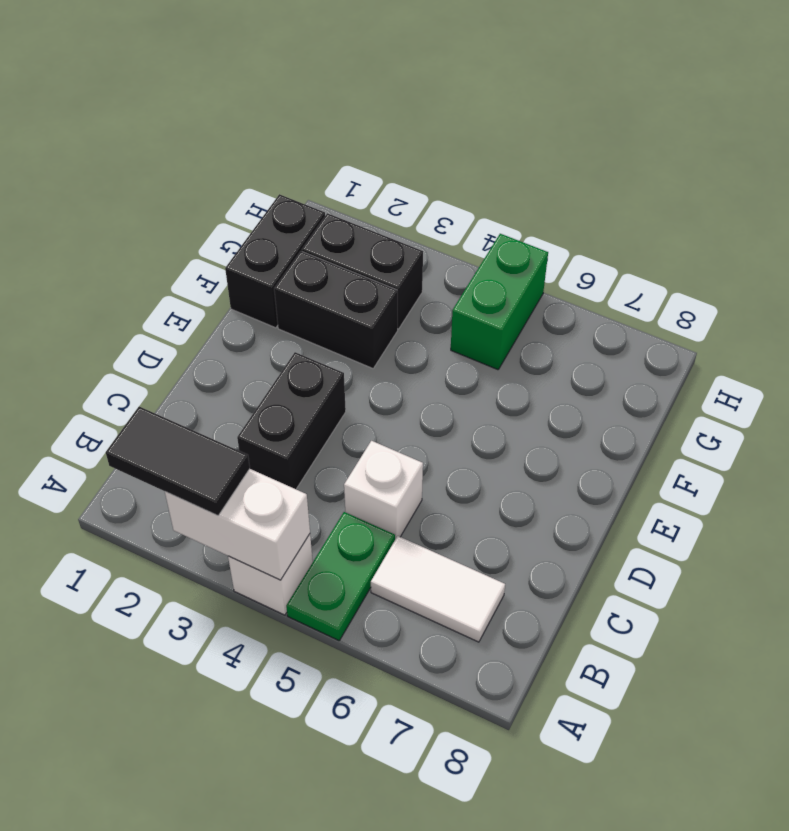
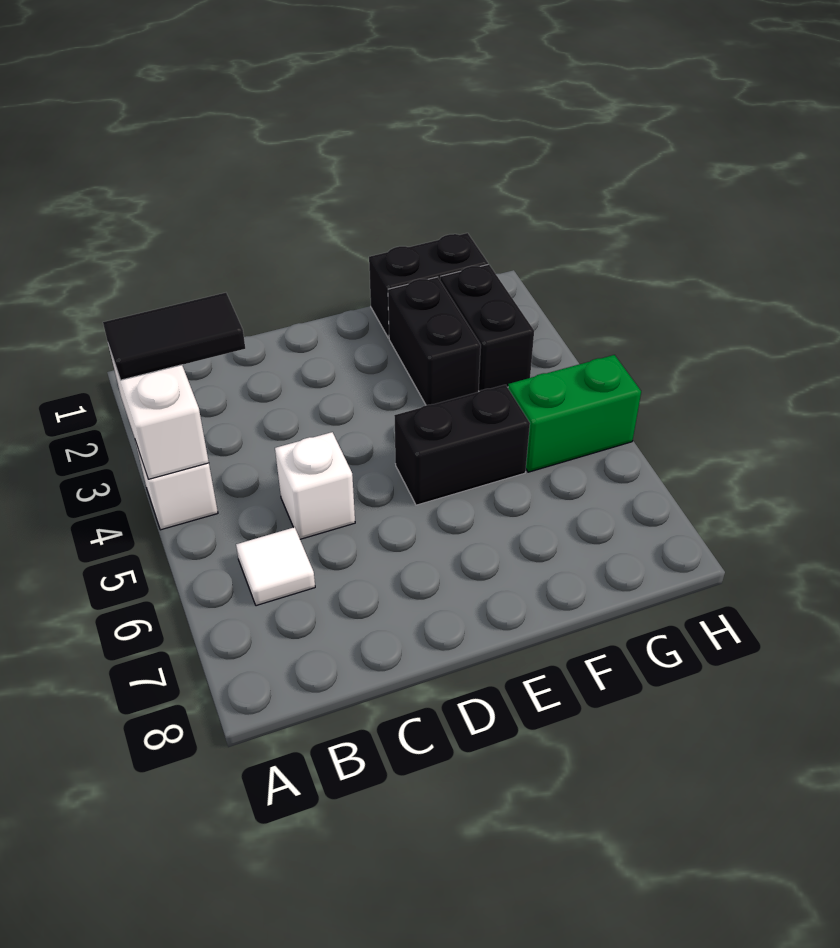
black 1x2 tile [106,407,250,515] -> black 1x2 tile turned to [103,293,245,380]
green 1x2 plate [286,512,395,641] -> none
white 1x2 tile [371,536,505,642] -> white 1x1 tile [236,527,315,606]
black 1x2 brick [237,352,346,489] -> black 1x2 brick moved to [394,385,530,505]

